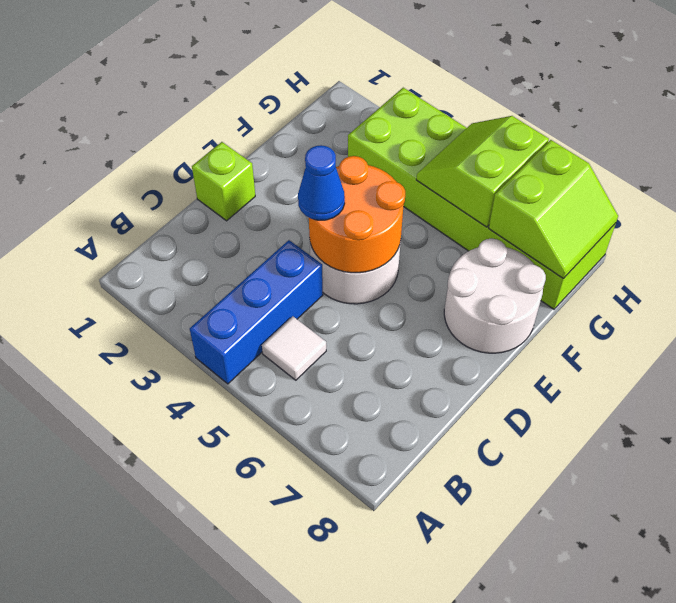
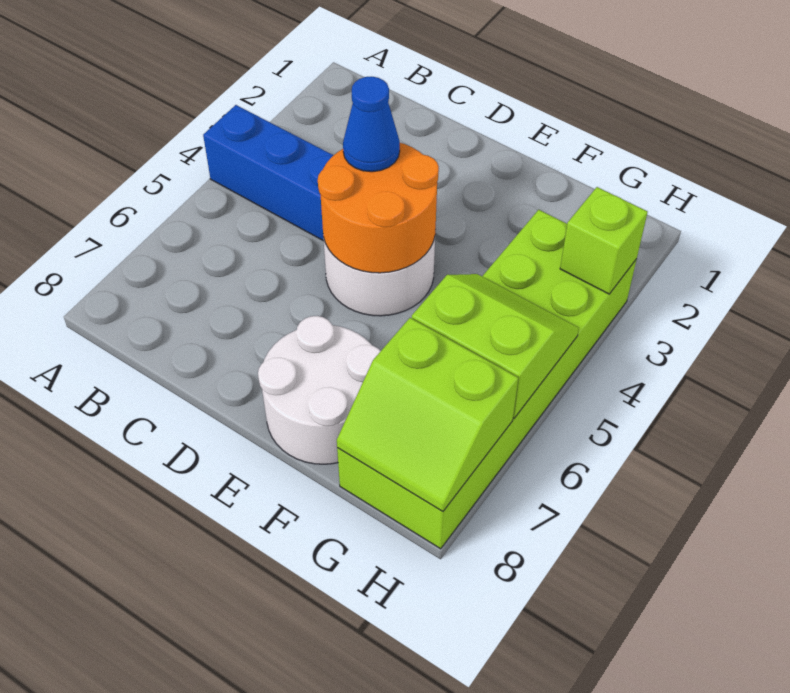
white 1x1 tile [262,316,326,380] -> none
lime 1x1 brick [192,142,255,221] -> lime 1x1 brick moved to [560,187,648,294]

